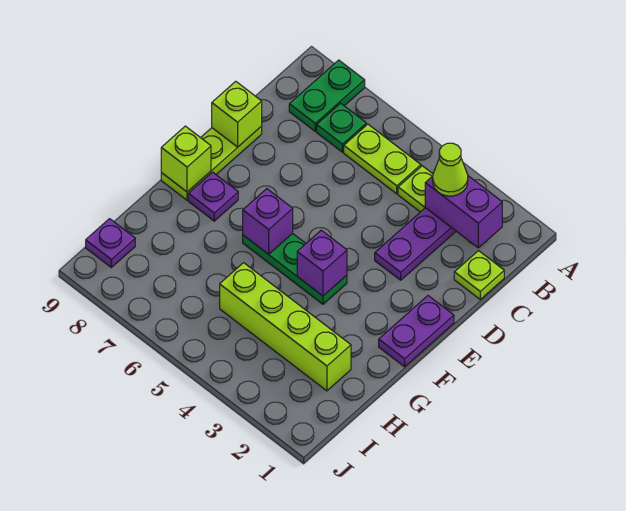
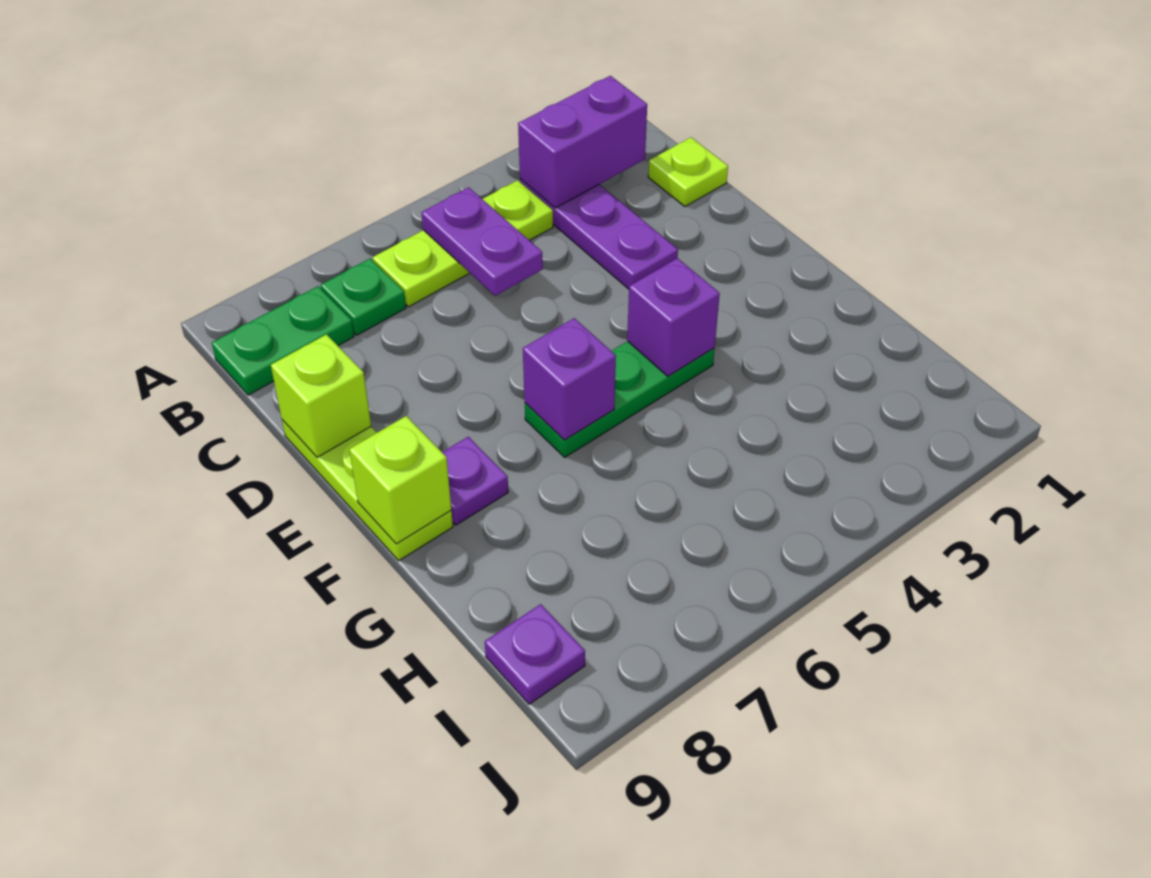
green 1x2 plate [289,60,365,131] -> green 1x2 plate turned to [212,286,354,395]
lime 1x1 cone [433,143,468,196] -> none
purple 1x2 plate [379,296,454,367] -> purple 1x2 plate moved to [421,187,543,296]
lime 1x4 brick [220,263,351,391] -> none

